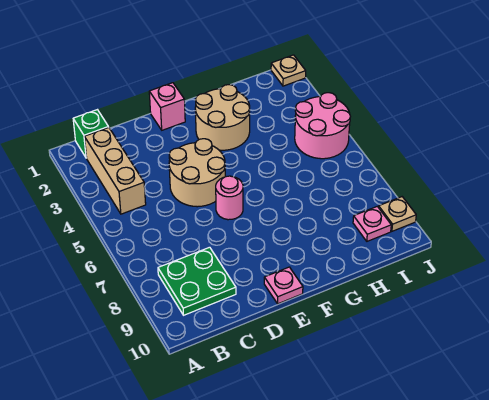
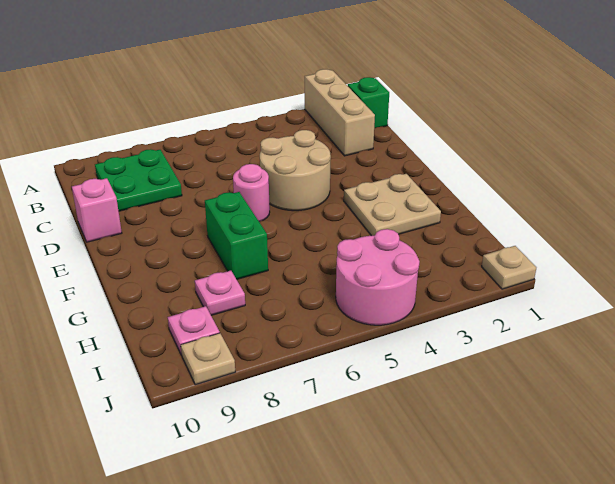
tan 1x3 brick [85,128,146,214] -> tan 1x3 brick turned to [305,69,375,156]
pink 1x1 brick [149,83,185,130] -> pink 1x1 brick moved to [72,178,122,242]
pink 1x1 plate [264,267,303,304] -> pink 1x1 plate moved to [195,271,245,315]
tan 2x2 round brick [195,85,250,150] -> tan 2x2 plate [344,174,441,236]
none -> green 1x2 brick [205,192,268,279]

